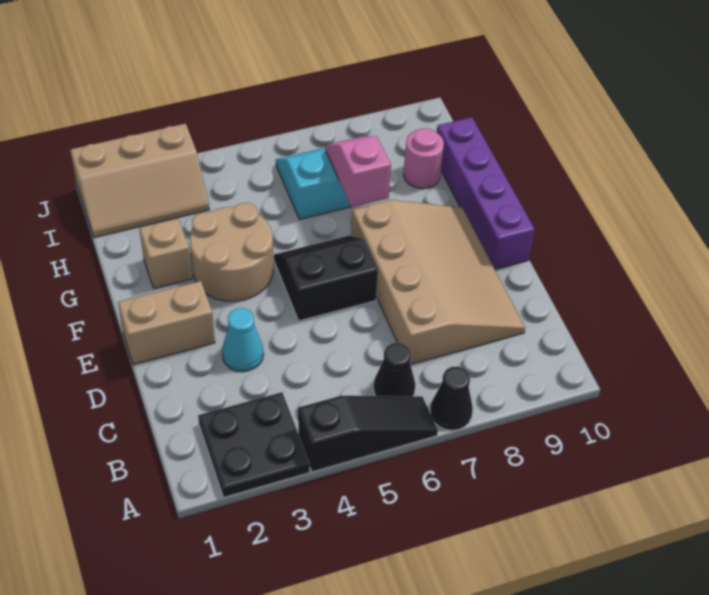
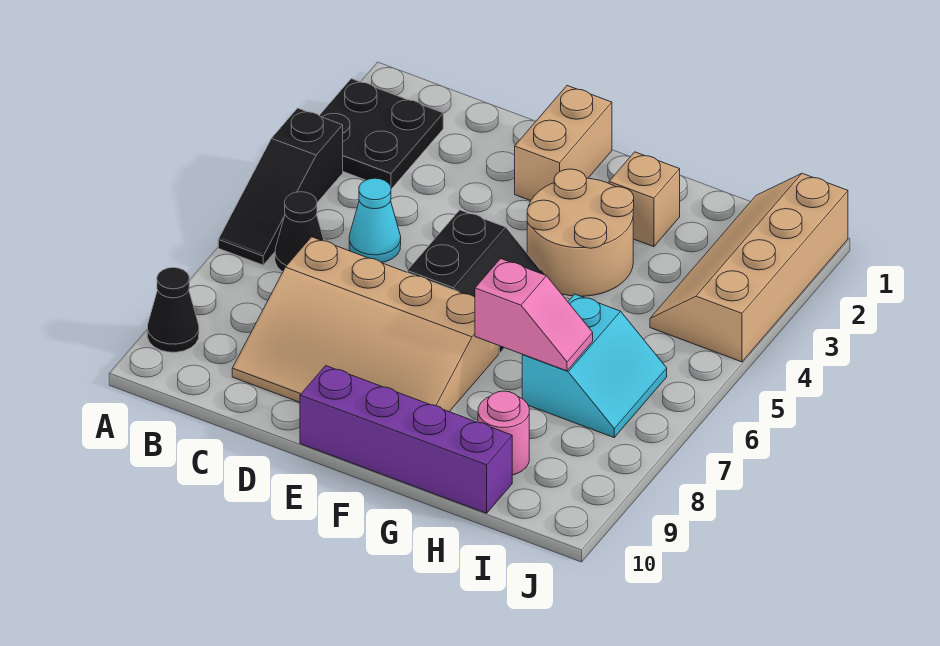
black 1x1 cone [430,367,473,430] -> black 1x1 cone moved to [147,268,199,352]
cyan 1x1 cone [222,308,264,372] -> cyan 1x1 cone moved to [349,178,401,263]
tan 2x3 slope [70,124,209,238] -> tan 2x4 slope [650,173,848,362]

